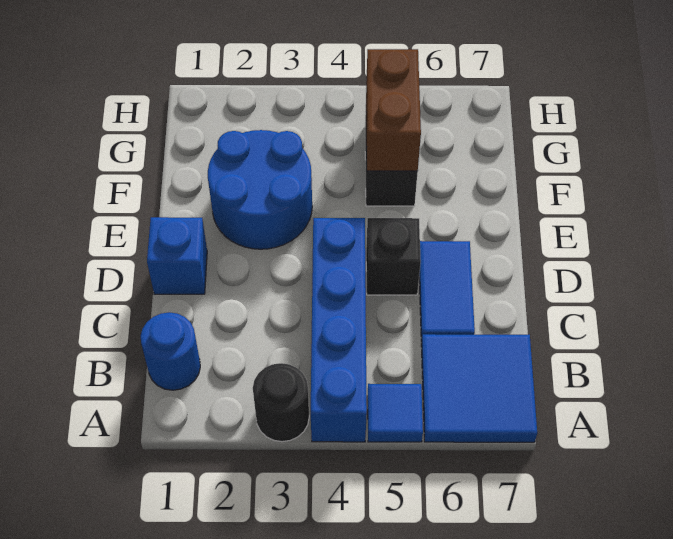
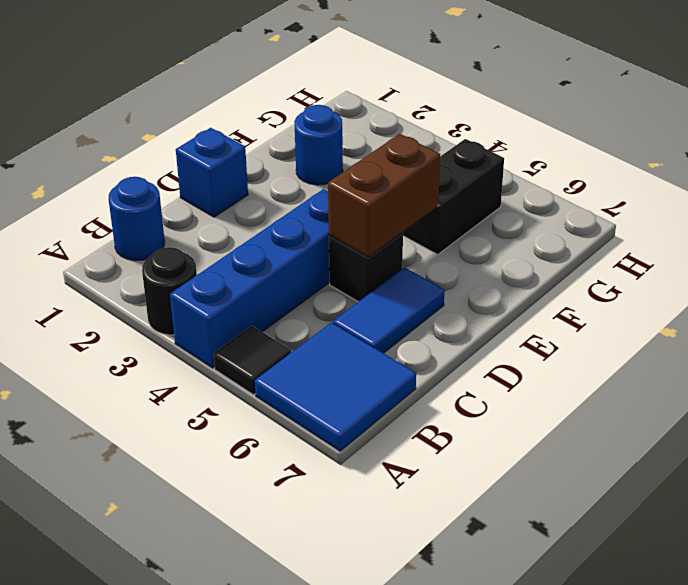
blue 1x1 tile [368,384,423,442] -> black 1x1 tile [213,326,291,395]
blue 2x2 round brick [208,130,312,249] -> blue 1x1 round brick [294,105,343,185]
brown 1x2 brick [366,49,421,171] -> brown 1x2 brick moved to [328,134,440,257]

